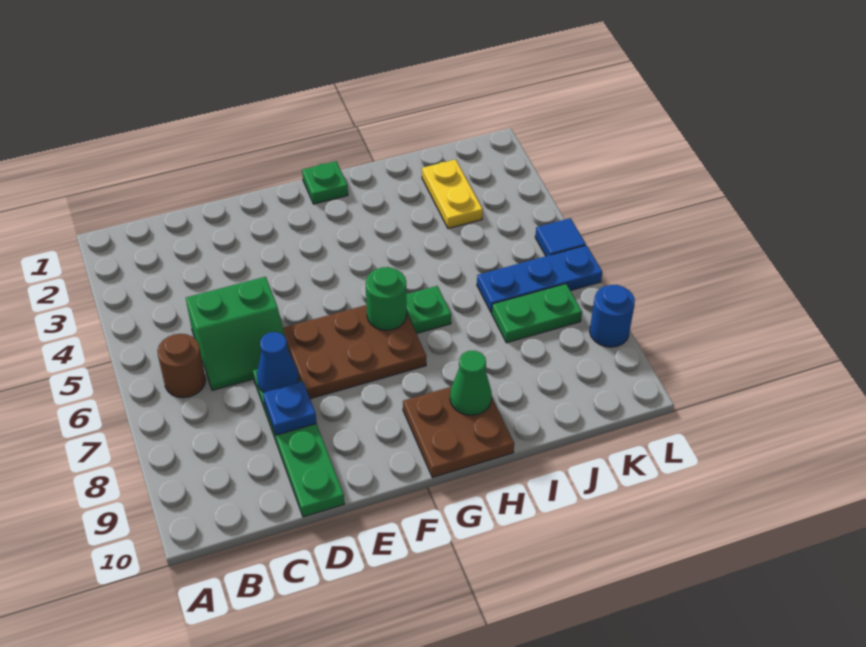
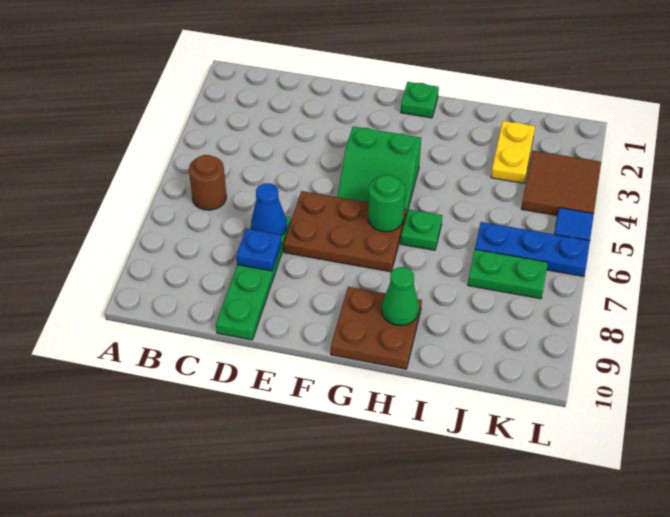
green 2x2 slope [186,277,289,390] -> green 2x2 slope moved to [337,126,421,215]
none -> brown 2x2 tile [521,151,601,216]
blue 1x1 round brick [590,285,635,347] -> none

